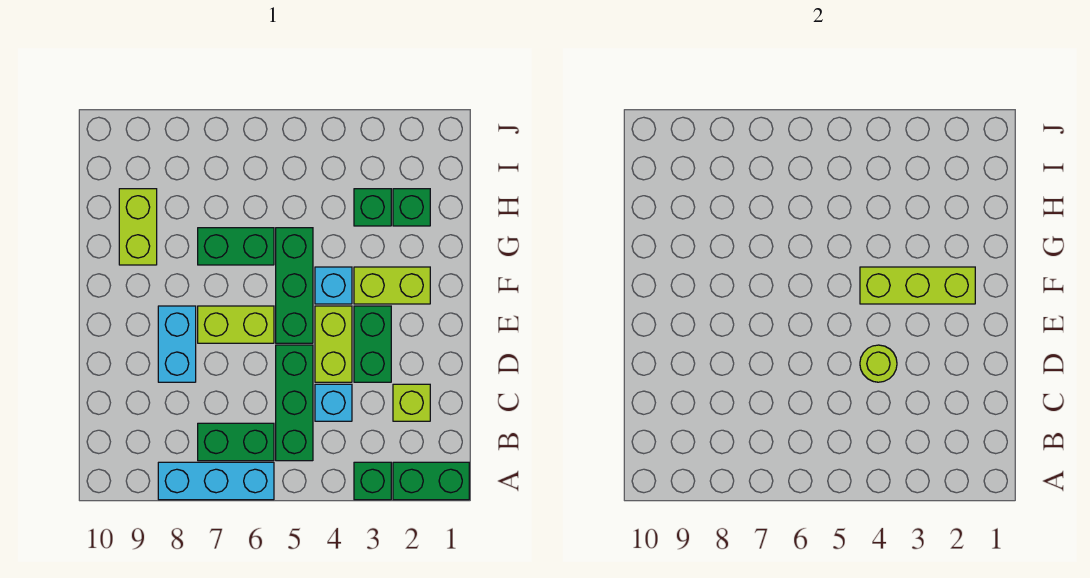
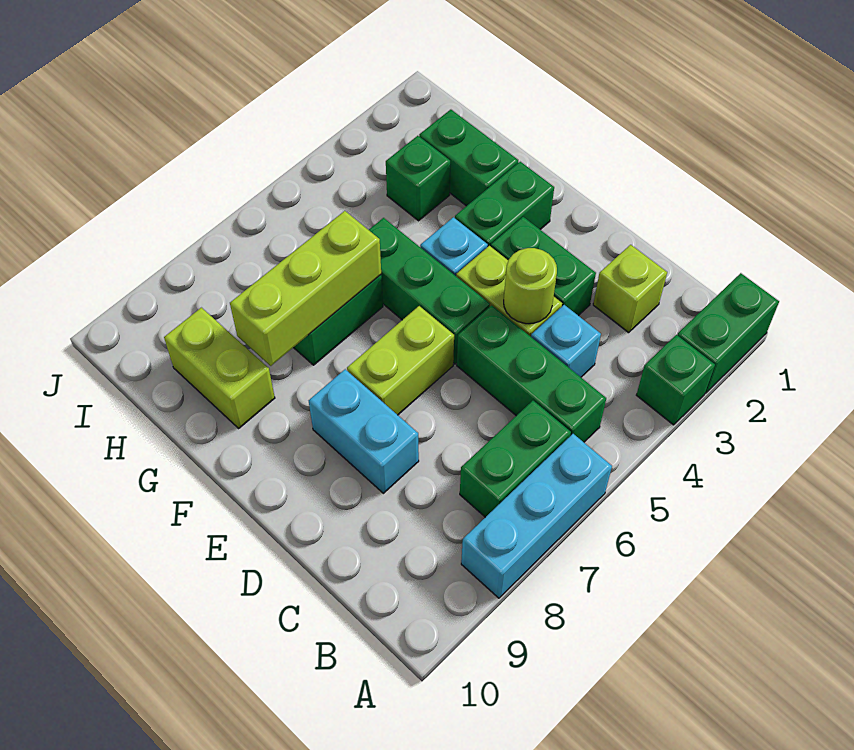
lime 1x2 brick [354,267,430,304] -> green 1x2 brick [455,162,554,247]
lime 1x3 brick [860,267,975,304] -> lime 1x3 brick moved to [230,211,381,366]
green 1x1 brick [393,189,430,226] -> green 1x2 brick [419,110,518,206]

